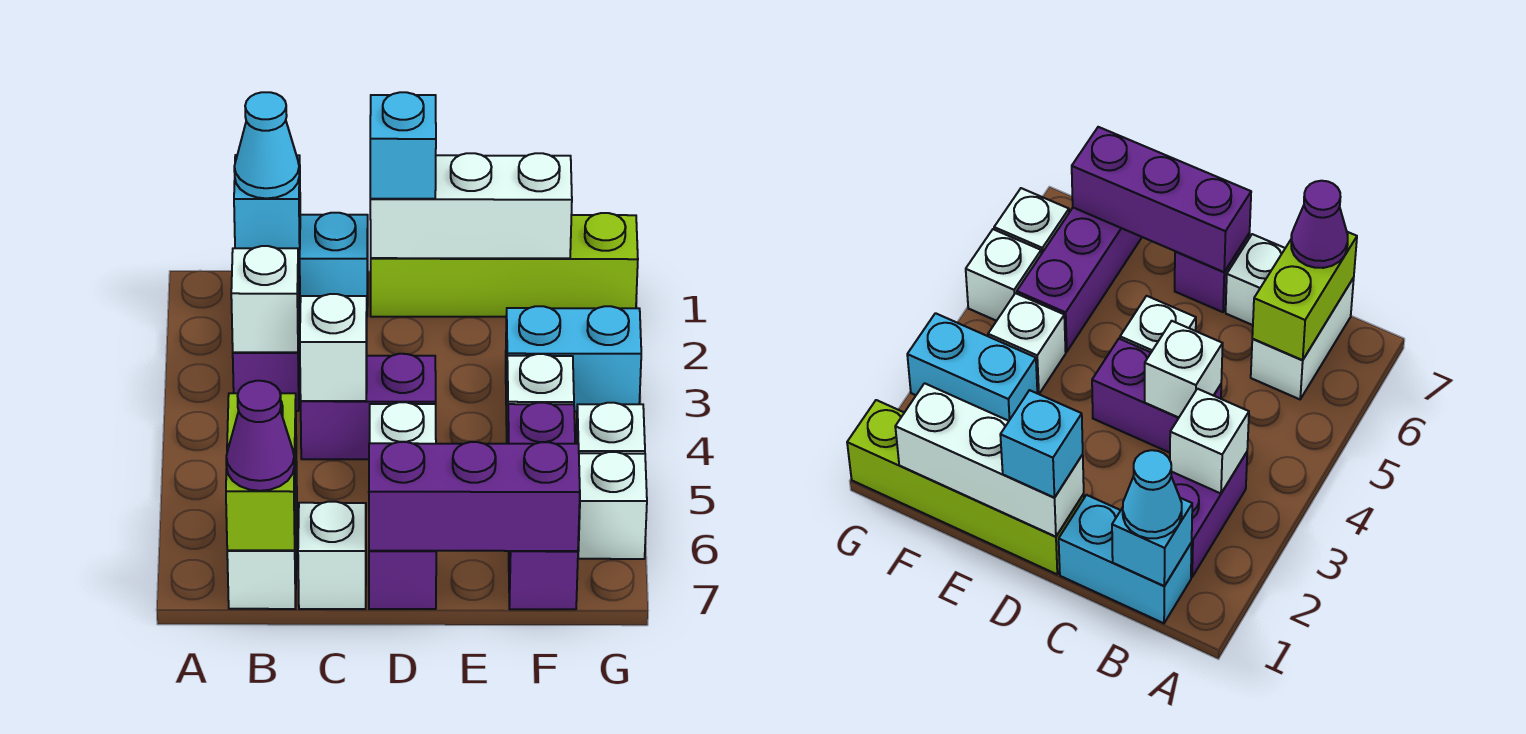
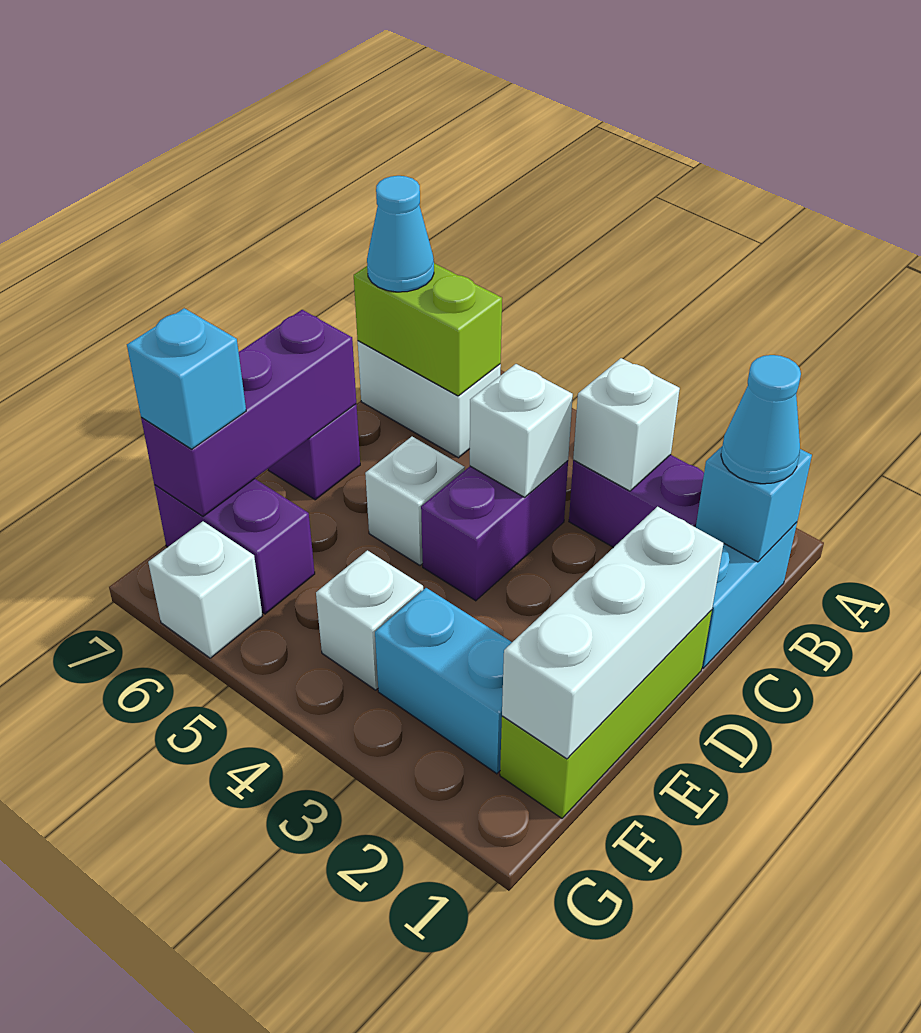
purple 1x1 cone [226,381,294,491] -> cyan 1x1 cone [367,176,434,292]
white 1x1 brick [298,502,366,609] -> none
lime 1x4 brick [371,213,638,317] -> lime 1x3 brick [500,610,712,818]
cyan 1x1 brick [370,92,436,199] -> cyan 1x1 brick moved to [127,308,246,449]
cyan 1x2 brick [506,306,641,411] -> cyan 1x2 brick turned to [375,588,512,774]
purple 1x3 brick [507,403,578,609] -> purple 1x2 brick [154,479,315,614]
white 1x1 brick [576,403,645,454] -> none

